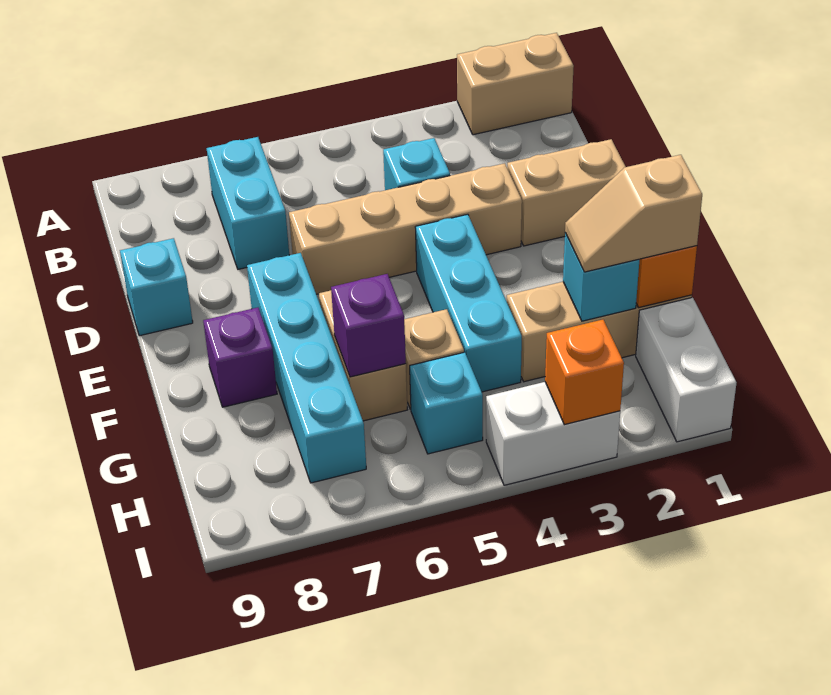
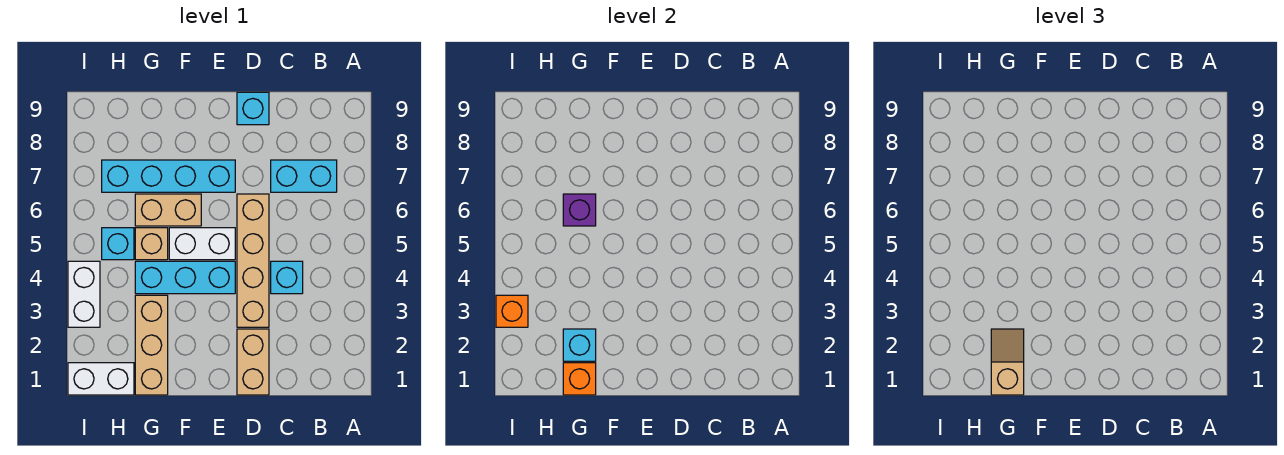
tan 1x2 brick [457,33,574,135] -> none
none -> white 1x2 brick [169,228,235,260]
purple 1x1 brick [203,308,277,407] -> none

